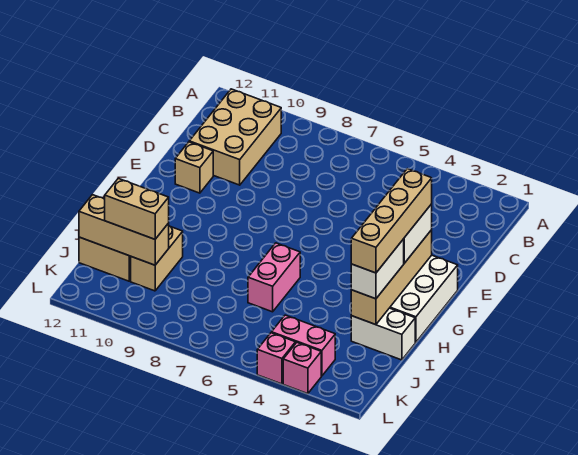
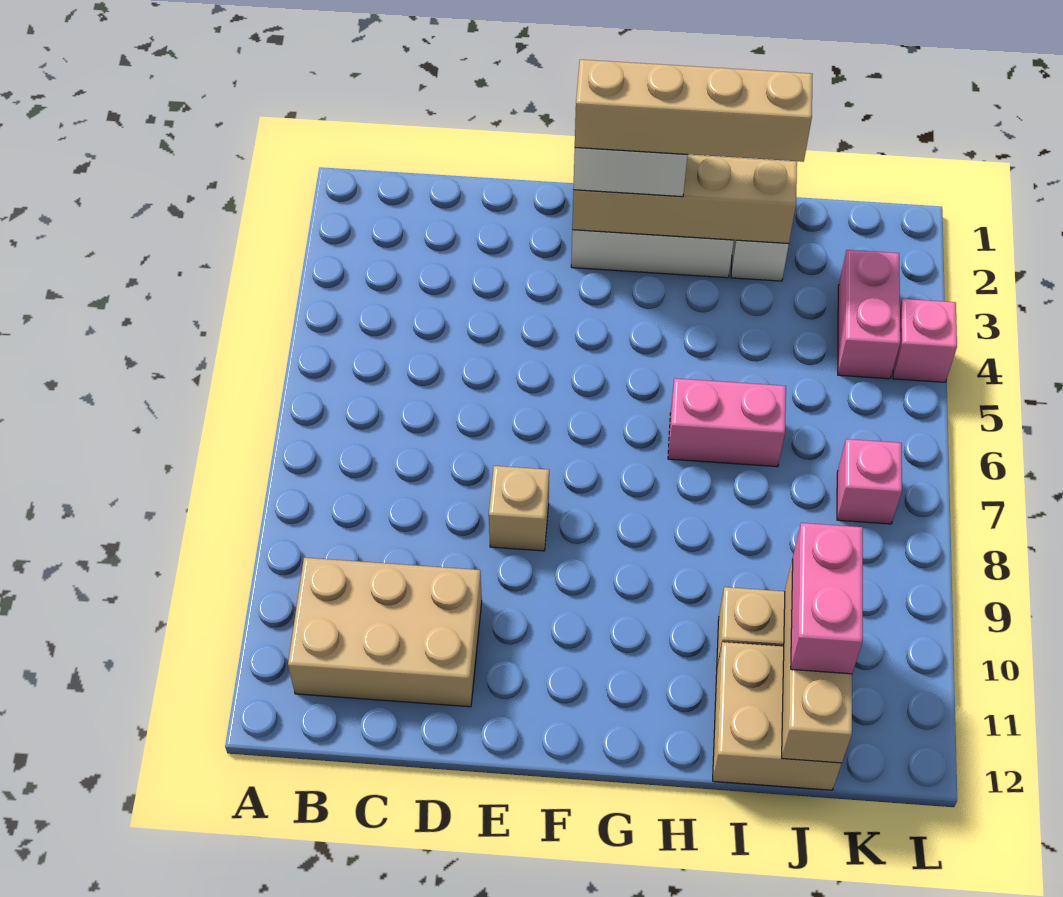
tan 1x1 brick [175,142,213,193] -> tan 1x1 brick moved to [489,466,549,551]
white 1x2 brick [351,239,404,299] -> none
tan 1x2 brick [105,178,169,239] -> pink 1x2 brick [791,523,863,674]
pink 1x1 brick [283,343,321,394] -> pink 1x1 brick moved to [837,439,902,524]

